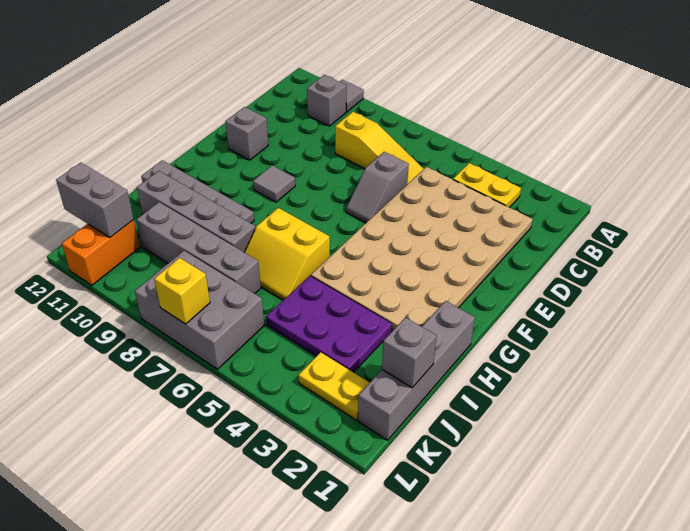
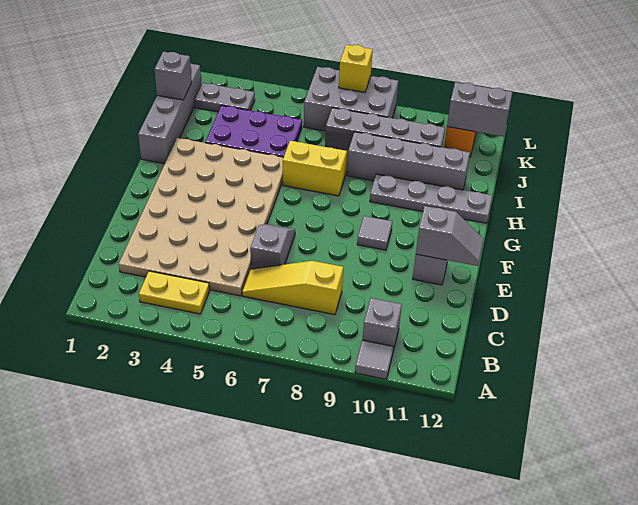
none -> grey 1x2 slope [416,206,484,266]
yellow 1x2 plate [298,352,369,420] -> grey 1x2 plate [195,83,255,112]

